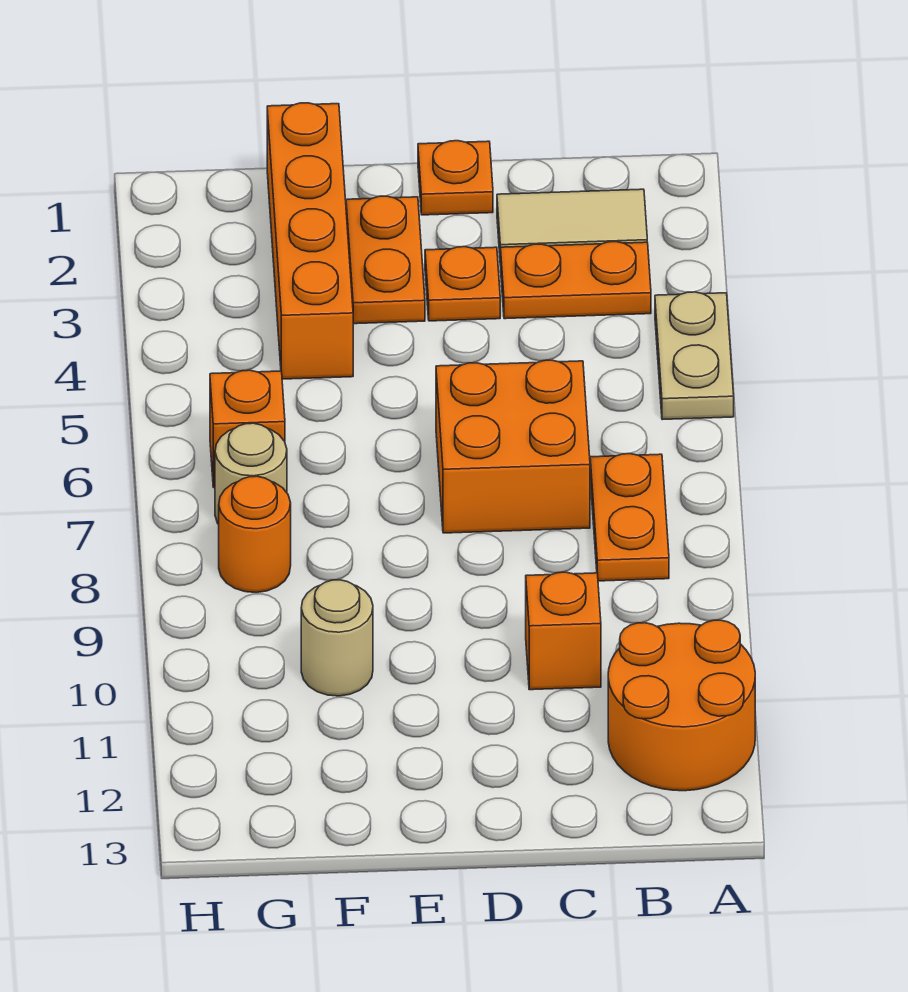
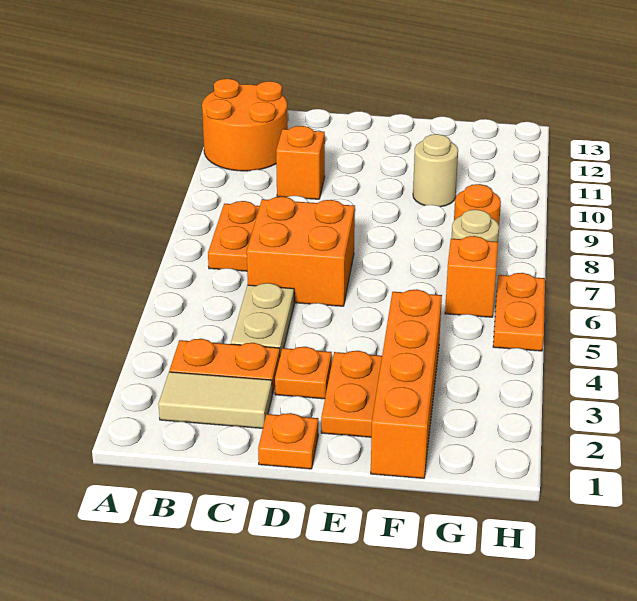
tan 1x2 plate [655,292,734,420] -> tan 1x2 plate moved to [231,283,294,355]
none -> orange 1x2 plate [493,273,545,351]

